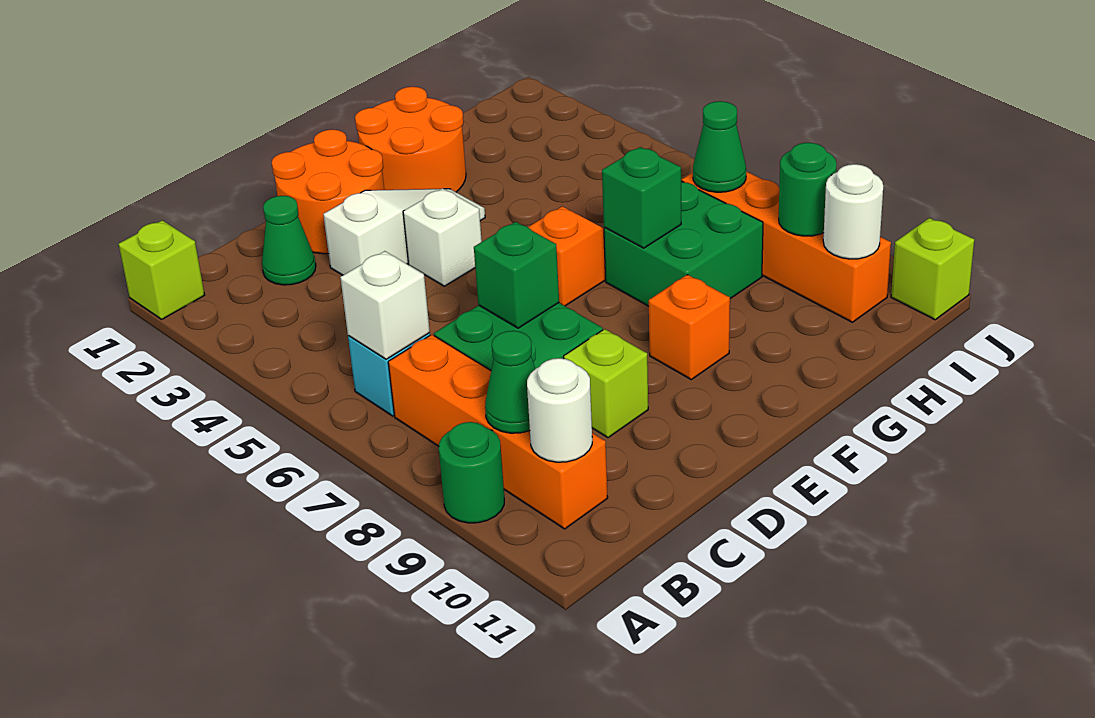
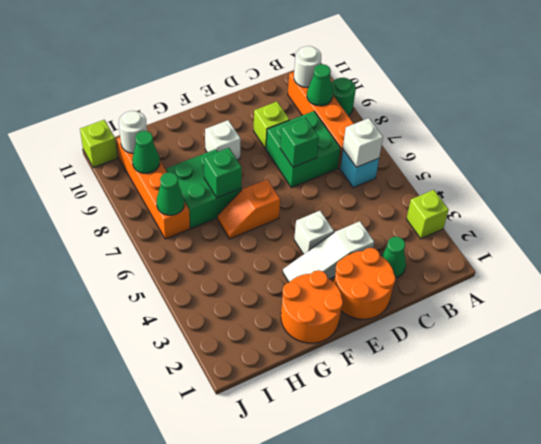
lime 1x1 brick [119,220,205,319] -> lime 1x1 brick moved to [407,190,449,239]
orange 1x1 brick [649,275,730,380] -> white 1x1 brick [205,120,241,160]
green 1x1 round brick [779,143,837,236] -> green 1x1 cone [132,131,160,173]

